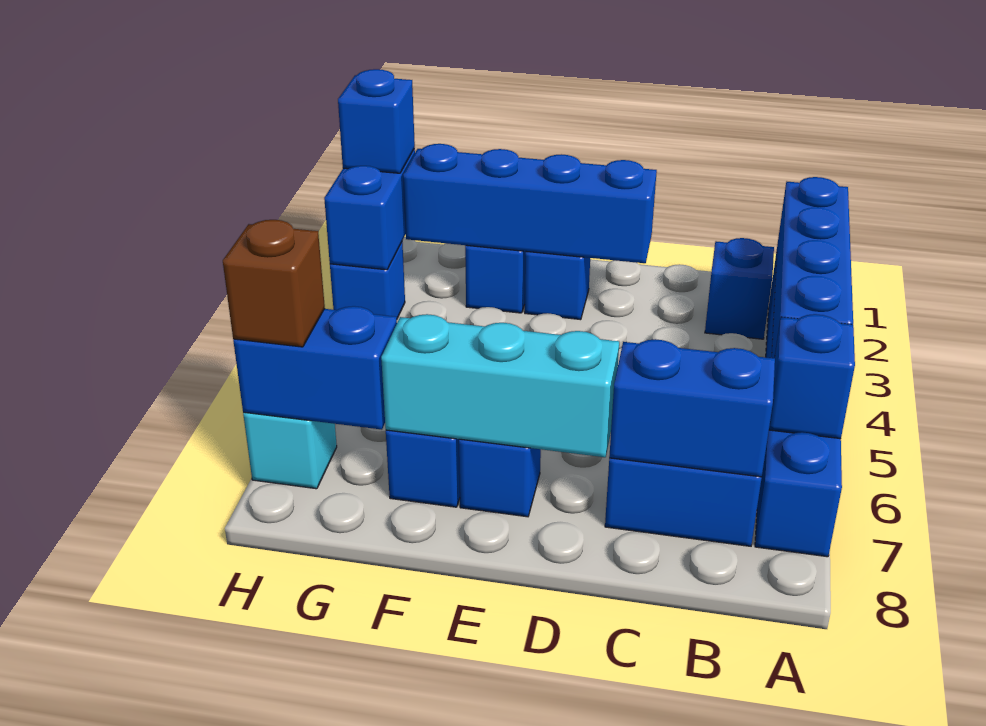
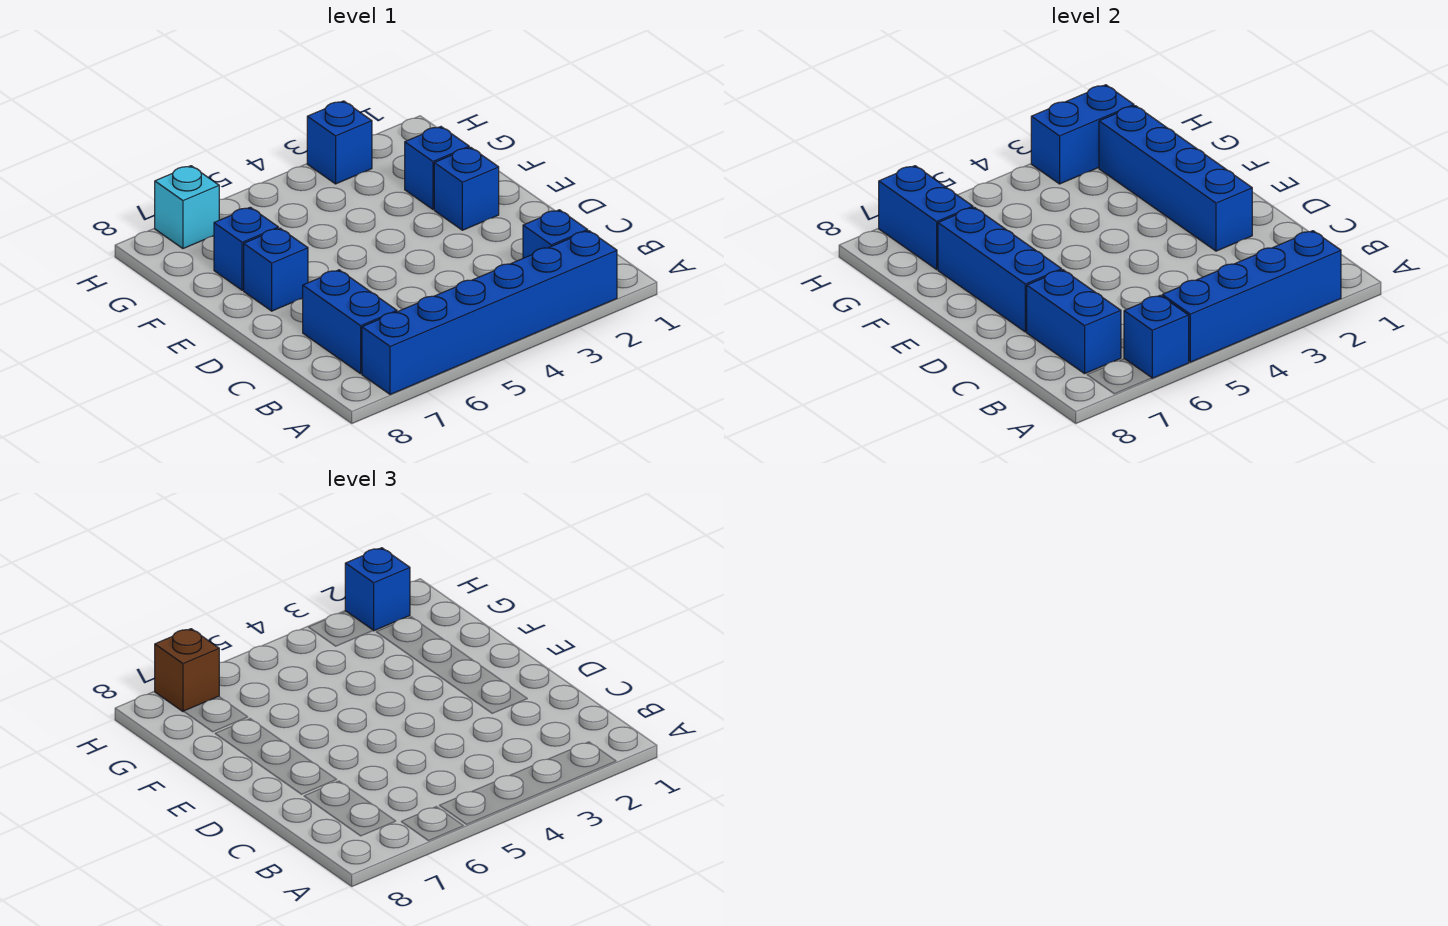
cyan 1x3 brick [381,314,619,457] -> blue 1x3 brick [938,207,1062,332]

